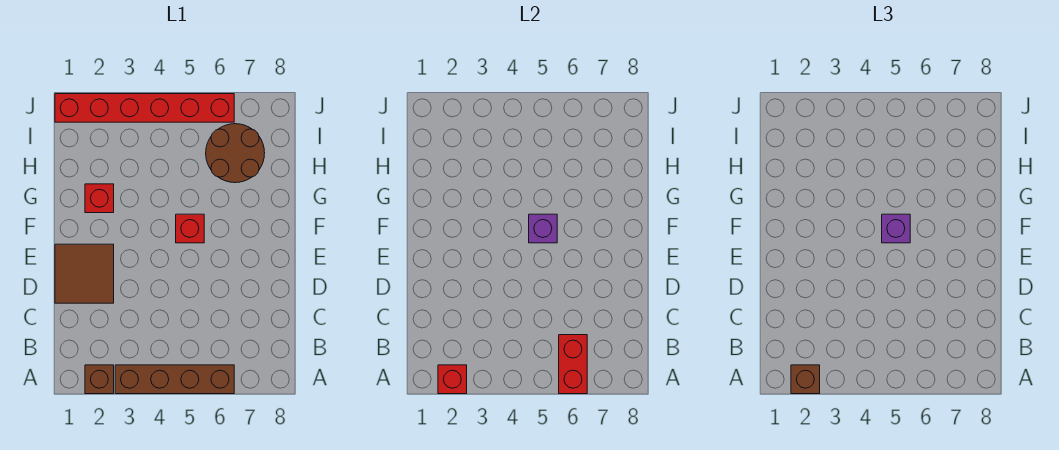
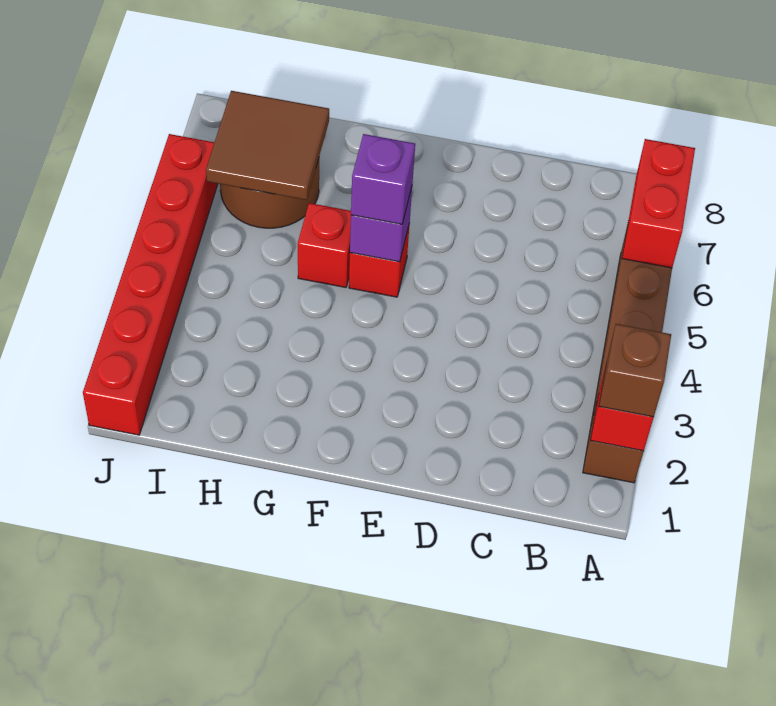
red 1x2 brick [559,335,587,394] -> red 1x2 brick turned to [622,139,695,268]
brown 2x2 tile [55,244,114,303] -> brown 2x2 tile moved to [206,91,329,200]
red 1x1 brick [85,184,114,213] -> red 1x1 brick moved to [298,203,351,288]

